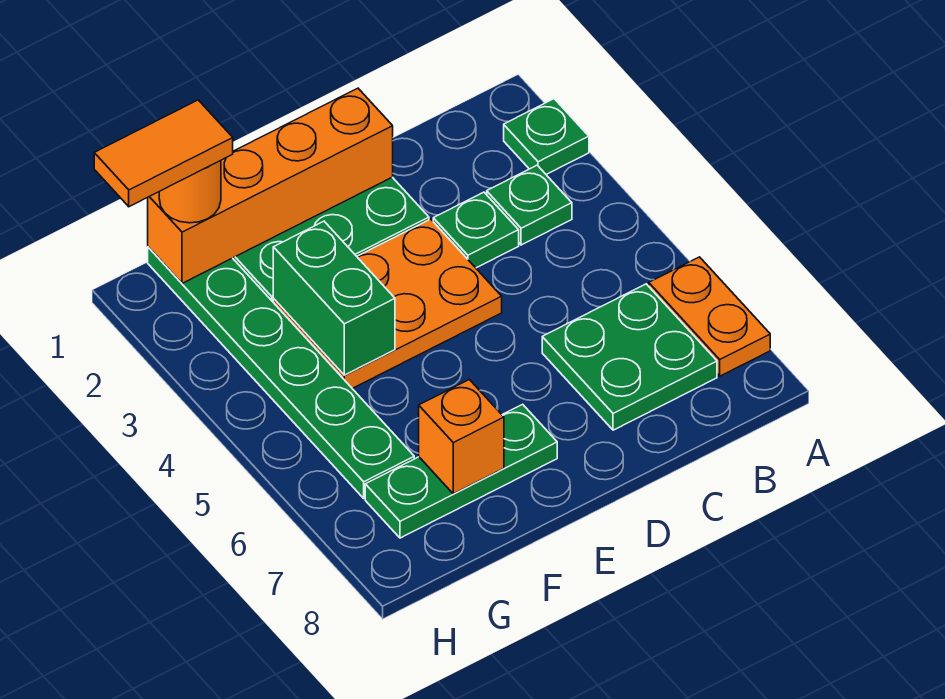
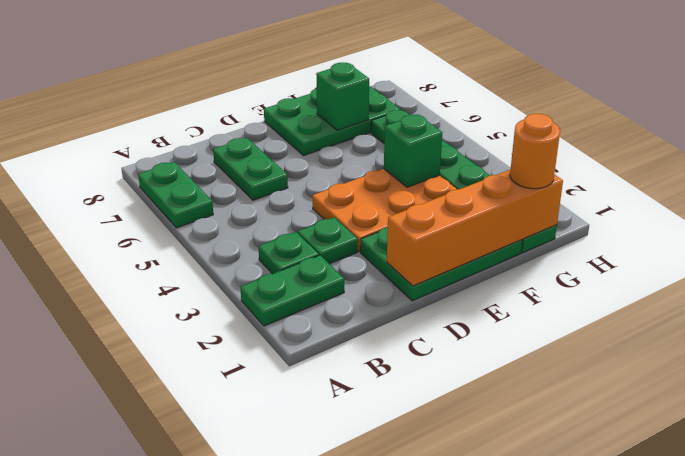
green 1x1 plate [504,99,589,174] -> green 1x2 plate [240,255,344,326]
orange 1x2 plate [649,257,770,376] -> green 1x2 plate [138,162,213,228]
green 2x2 plate [542,284,717,430] -> green 1x2 plate [213,138,288,200]
green 1x3 plate [365,404,557,538] -> green 2x3 plate [264,86,401,156]
green 1x2 brick [273,221,395,375] -> green 1x1 brick [384,114,442,187]
orange 1x1 brick [419,380,504,494] -> green 1x1 brick [316,62,369,130]
orange 1x2 tile [94,100,233,207] -> none

